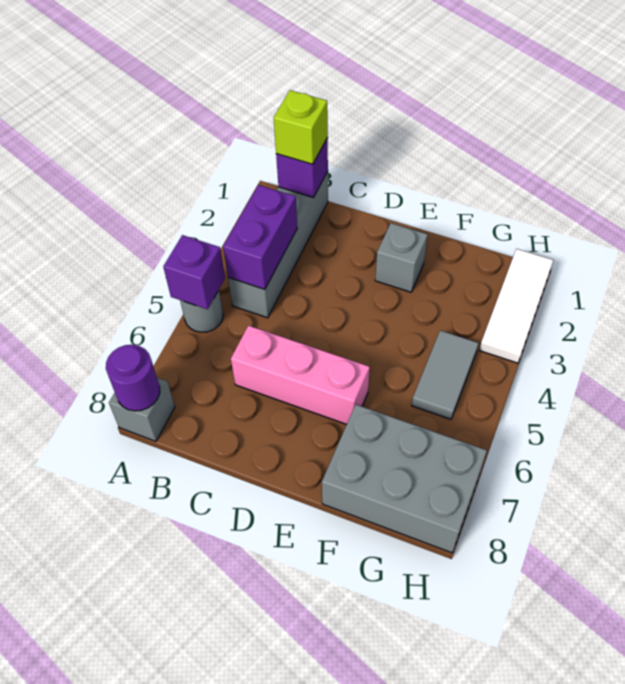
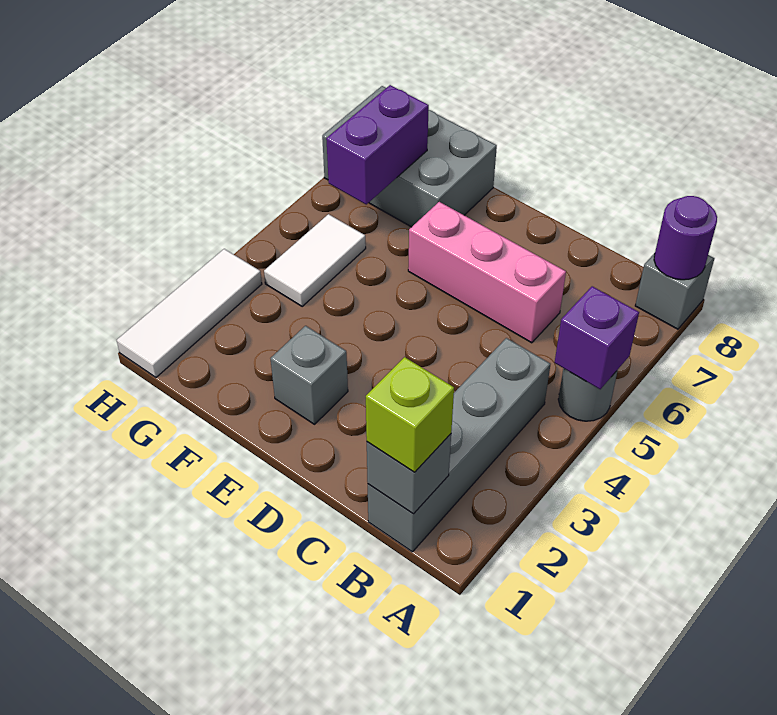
purple 1x1 brick [276,138,328,197] -> grey 1x1 brick [367,434,451,514]
purple 1x2 brick [223,185,297,289] -> purple 1x2 brick moved to [326,85,429,204]
grey 1x2 tile [412,330,479,419] -> white 1x2 tile [264,214,366,306]

